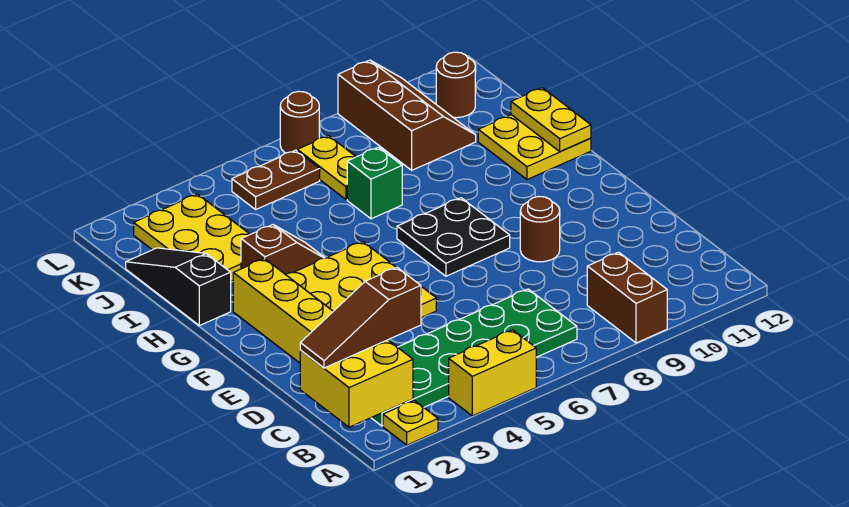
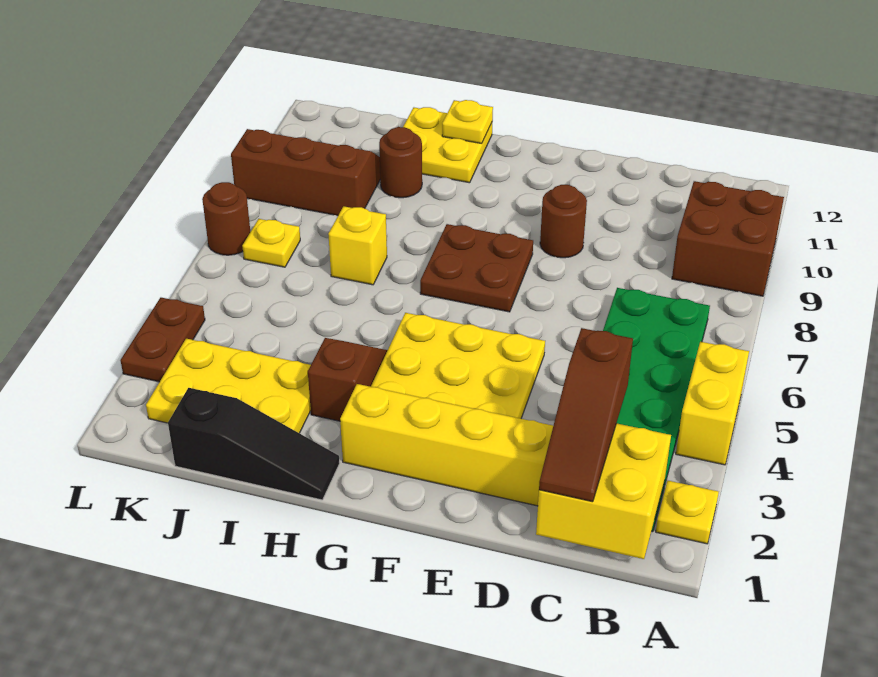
brown 1x2 brick [587,252,667,343] -> brown 2x2 brick [672,181,784,296]
black 2x2 plate [397,198,510,276] -> brown 2x2 plate [420,224,533,312]
black 1x3 slope [126,248,231,326] -> black 1x3 slope turned to [168,388,340,500]
yellow 1x2 plate [511,88,591,151] -> yellow 1x1 plate [442,100,493,144]
green 1x1 brick [347,147,402,219] -> yellow 1x1 brick [328,206,387,285]
yellow 1x2 plate [297,136,356,200] -> yellow 1x1 plate [242,219,300,267]
brown 1x2 plate [232,150,320,209] -> brown 1x2 plate moved to [120,298,205,382]
brown 1x1 round brick [436,52,475,118] -> brown 1x1 round brick moved to [379,127,422,198]

